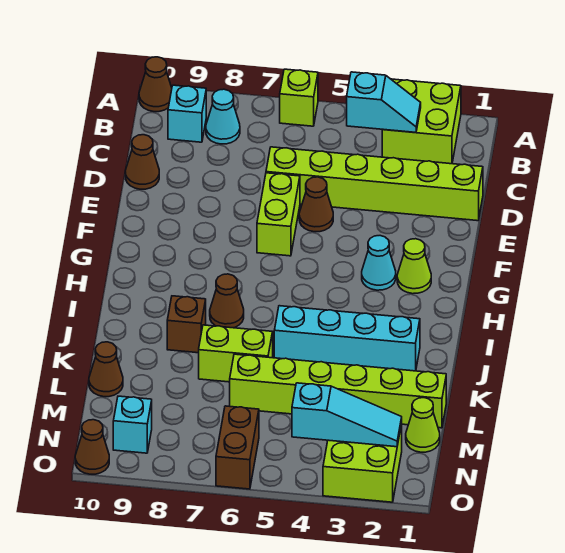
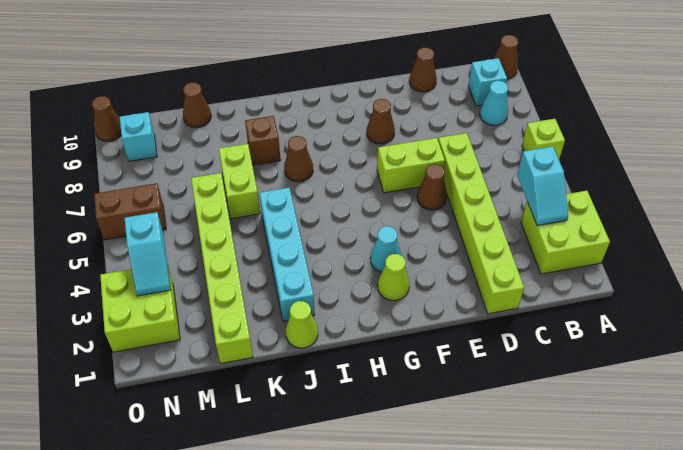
none -> brown 1x1 cone [367,99,395,144]
lime 1x1 cone [406,398,440,452] -> lime 1x1 cone moved to [286,301,318,348]
cyan 1x3 slope [292,383,402,447] -> cyan 1x2 slope [124,212,171,296]

